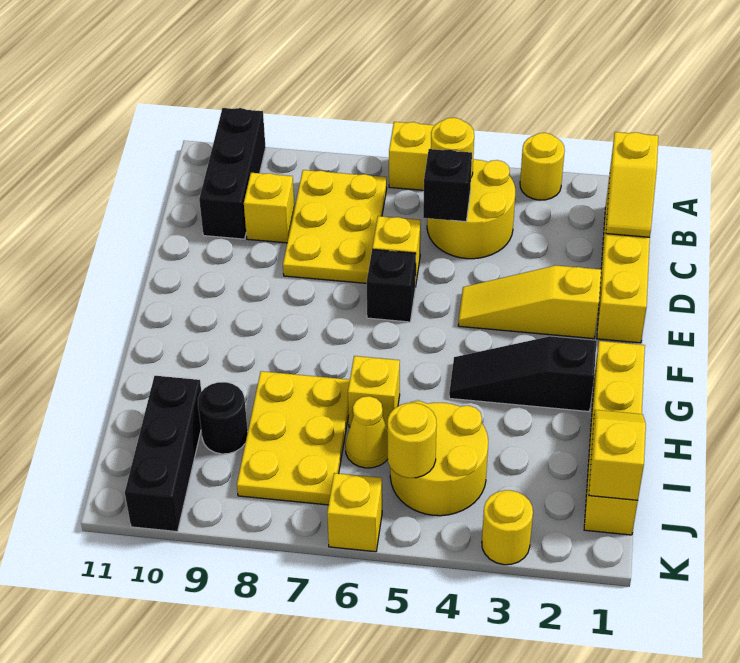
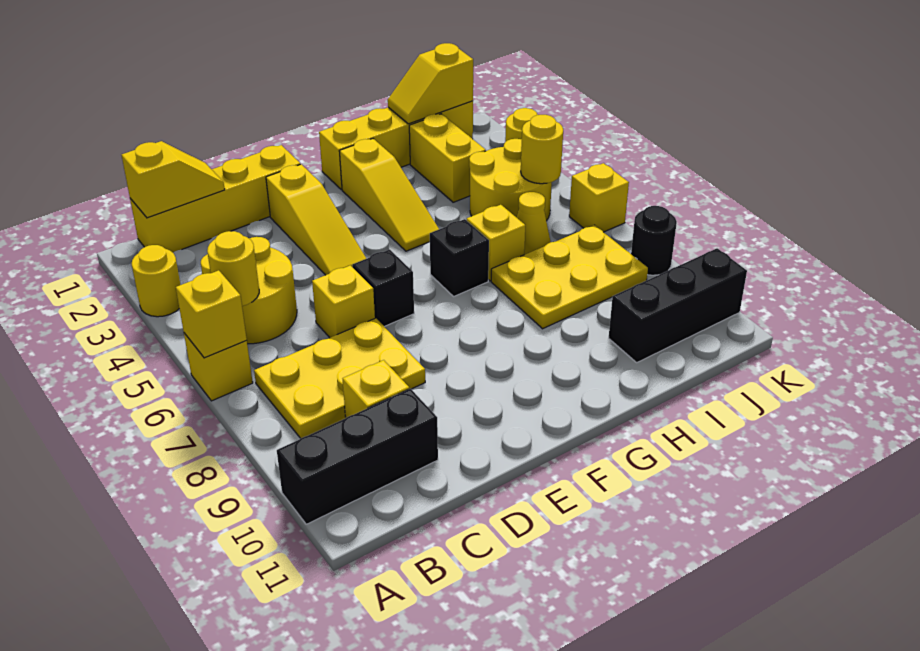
none -> yellow 1x1 brick [176,270,247,358]
black 1x1 brick [423,149,472,222] -> black 1x1 brick moved to [430,219,489,296]
black 1x3 slope [449,336,597,412] -> yellow 1x3 slope [339,139,439,251]
none -> yellow 1x2 brick [409,114,486,202]
black 1x1 round brick [198,382,248,454] -> black 1x1 round brick moved to [631,206,677,275]

